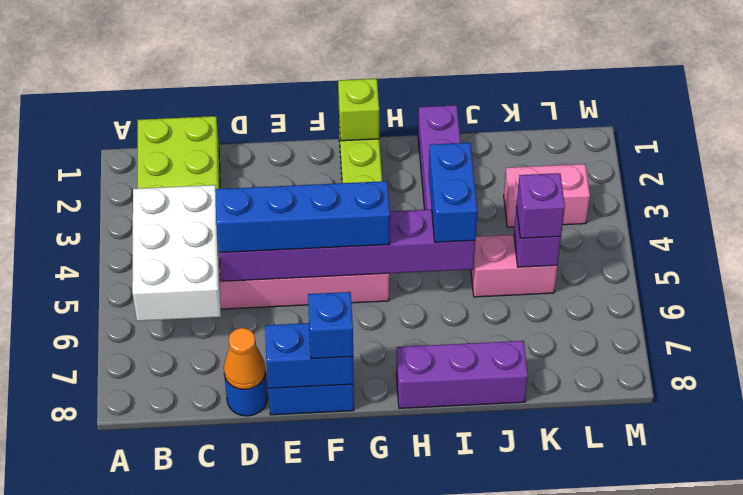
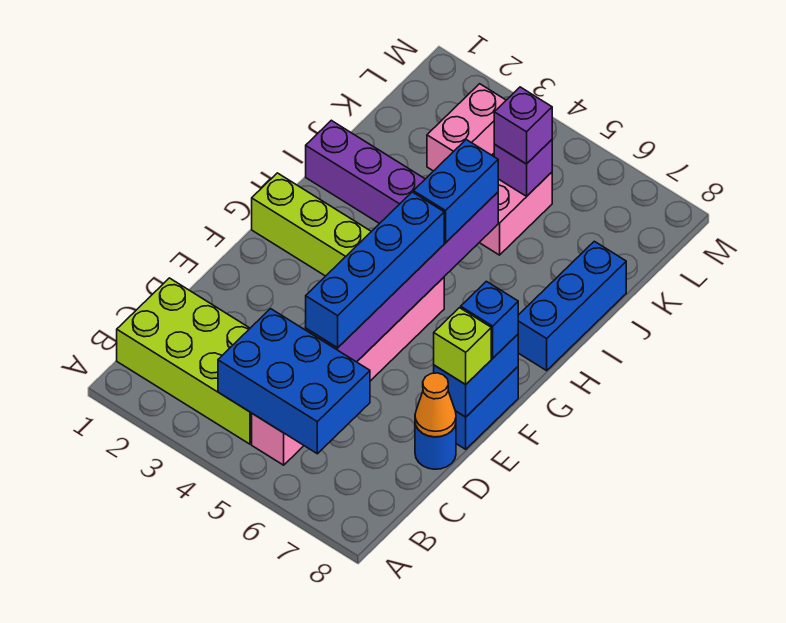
white 2x3 brick [132,185,221,321] -> blue 2x3 brick [218,309,370,454]
lime 1x1 brick [338,79,379,141] -> lime 1x1 brick moved to [434,308,491,384]
purple 1x3 brick [396,341,528,408] -> blue 1x3 brick [518,241,626,371]
blue 1x2 brick [429,143,477,242] -> blue 1x2 brick turned to [413,140,498,243]

